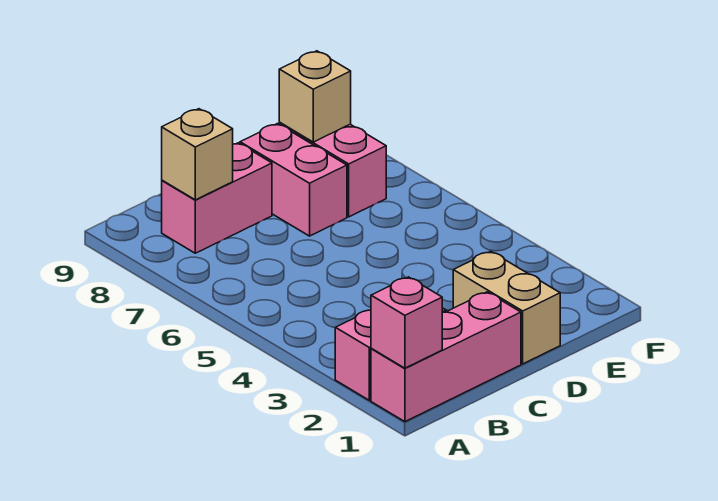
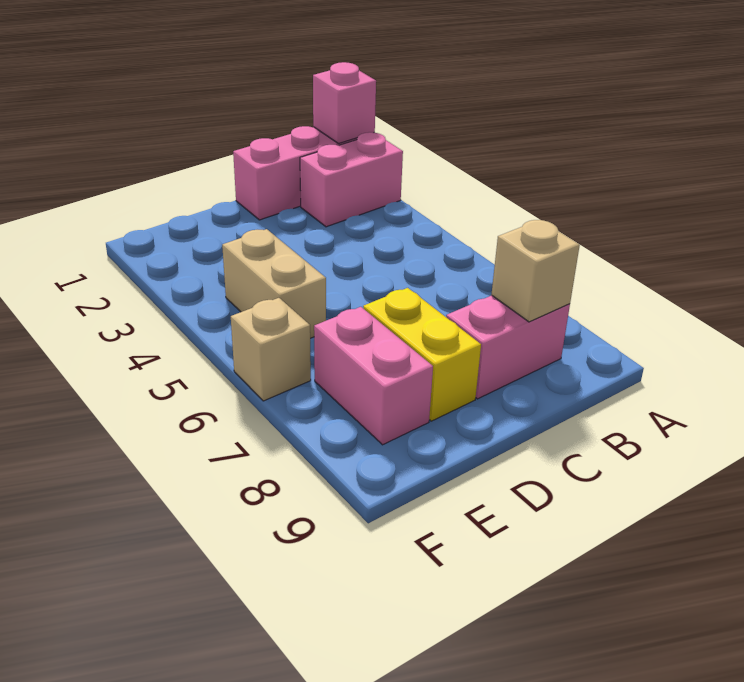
tan 1x2 brick [453,251,560,364] -> tan 1x2 brick moved to [222,229,326,338]
pink 1x2 brick [240,124,347,236] -> yellow 1x2 brick [363,288,481,421]
tan 1x1 brick [279,51,351,142] -> tan 1x1 brick moved to [231,298,311,401]

